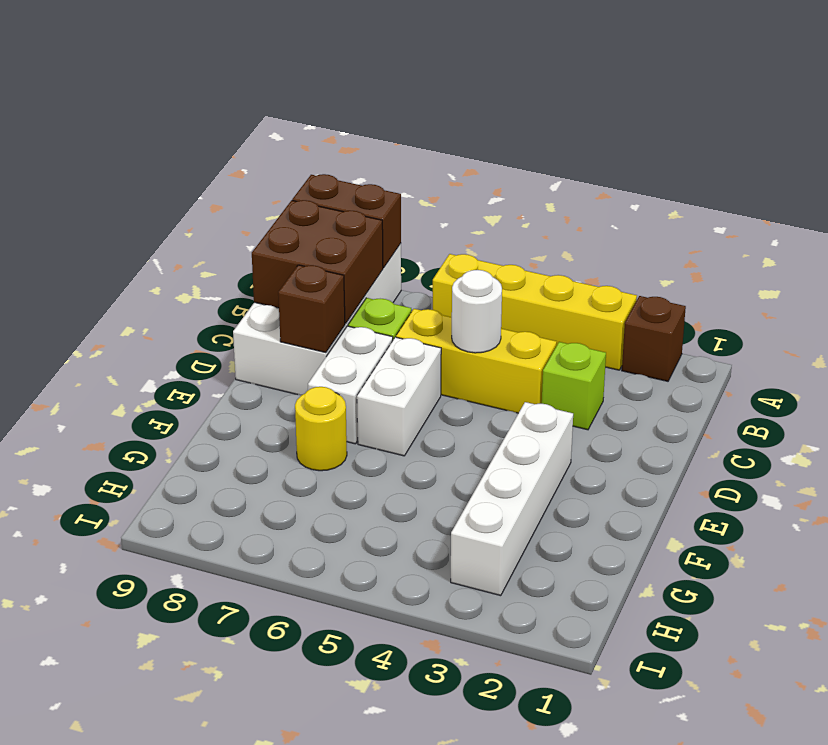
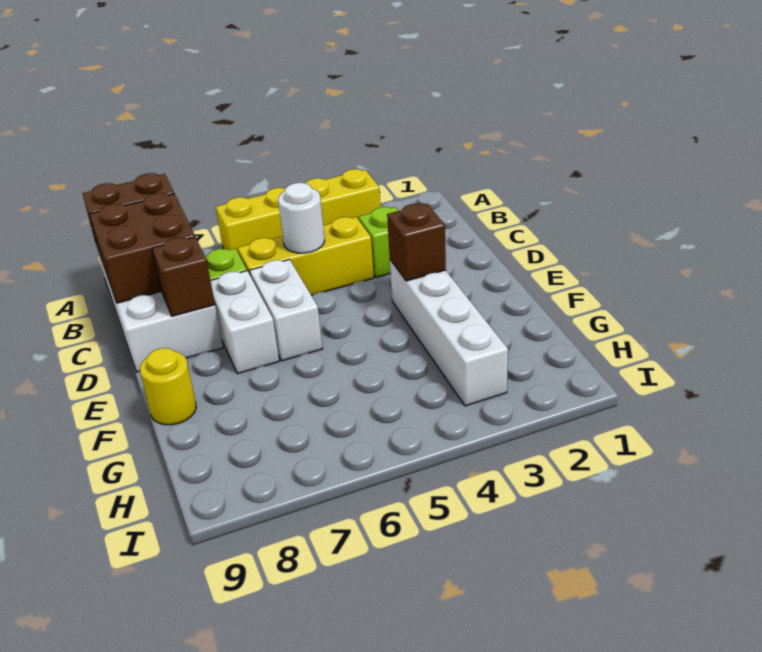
brown 1x1 brick [622,296,686,381] -> brown 1x1 brick moved to [387,204,446,281]
yellow 1x1 round brick [295,387,347,471] -> yellow 1x1 round brick moved to [140,348,196,425]

